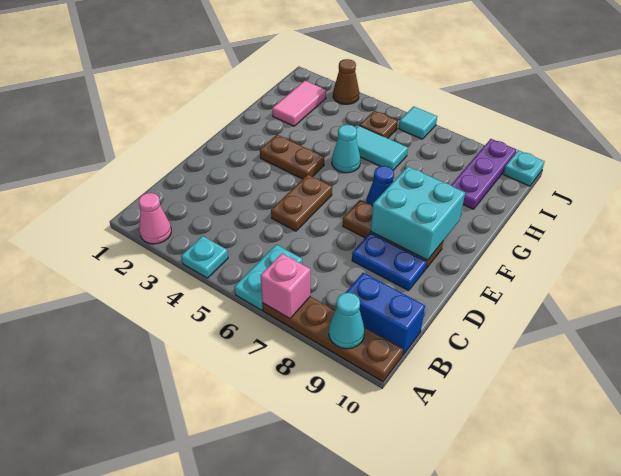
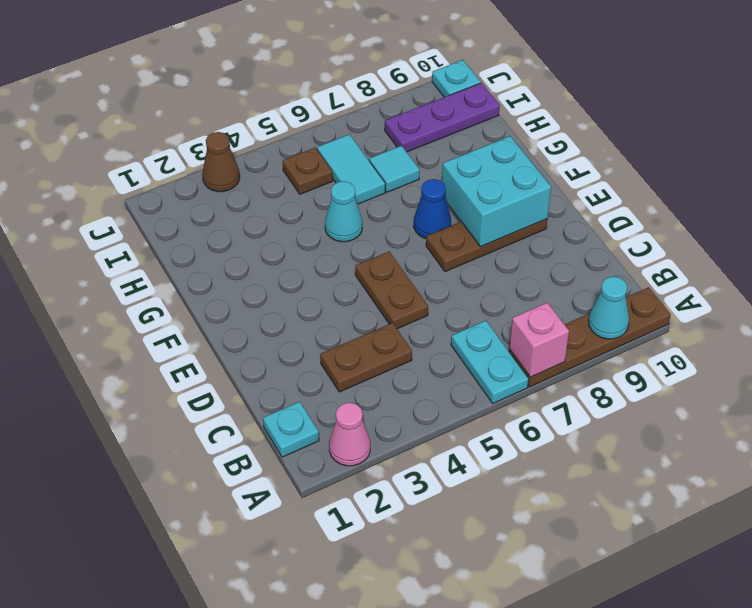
cyan 1x1 plate [181,236,228,278] -> cyan 1x1 plate moved to [263,402,319,457]
blue 1x2 brick [346,273,425,355] -> none
blue 1x2 plate [352,233,427,291] -> none
brown 1x2 plate [260,134,324,179] -> brown 1x2 plate moved to [320,323,412,392]
pink 1x2 tile [272,81,326,126] -> none
cyan 1x2 tile [356,126,408,170] -> cyan 1x2 tile turned to [317,134,385,204]
purple 1x3 plate [451,139,516,209] -> purple 1x3 plate turned to [385,83,500,152]
cyan 1x1 tile [399,106,437,139] -> cyan 1x1 tile moved to [369,146,419,192]

